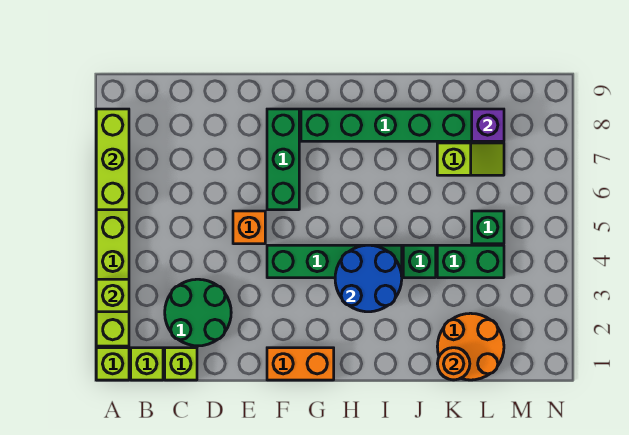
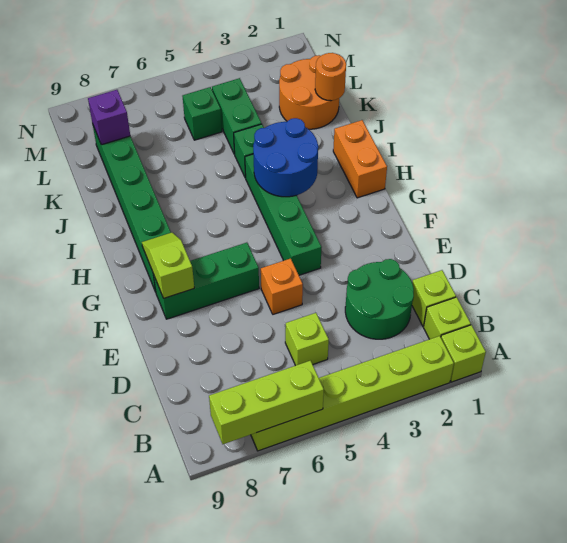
lime 1x1 brick [96,279,129,312] -> lime 1x1 brick moved to [285,313,329,366]
orange 1x2 brick [267,348,334,380] -> orange 1x2 brick moved to [333,120,387,198]
lime 1x2 slope [437,143,504,175] -> lime 1x2 slope moved to [142,233,194,298]

